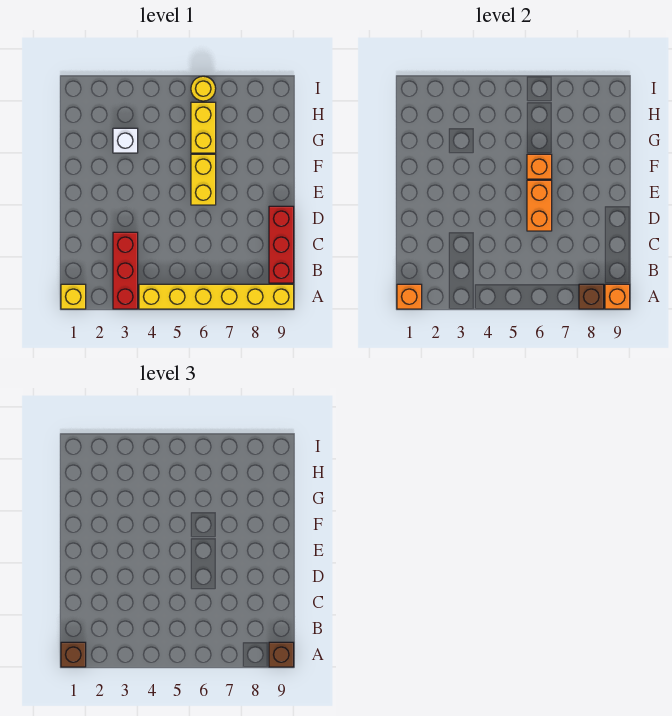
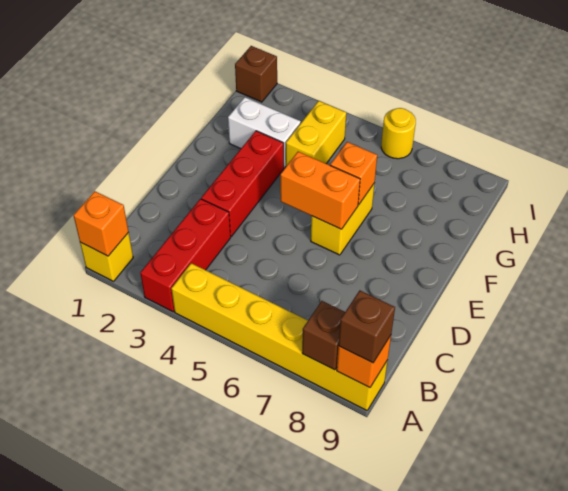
brown 1x1 brick [61,642,86,667] -> brown 1x1 brick moved to [235,46,277,102]
red 1x3 brick [269,206,294,283] -> red 1x3 brick moved to [201,131,284,236]
orange 1x2 brick [527,180,552,231] -> orange 1x2 brick turned to [280,152,360,229]
white 1x1 brick [113,128,138,153] -> white 1x2 brick [228,97,301,168]
yellow 1x2 brick [191,102,216,153] -> yellow 1x2 brick moved to [286,101,346,166]

